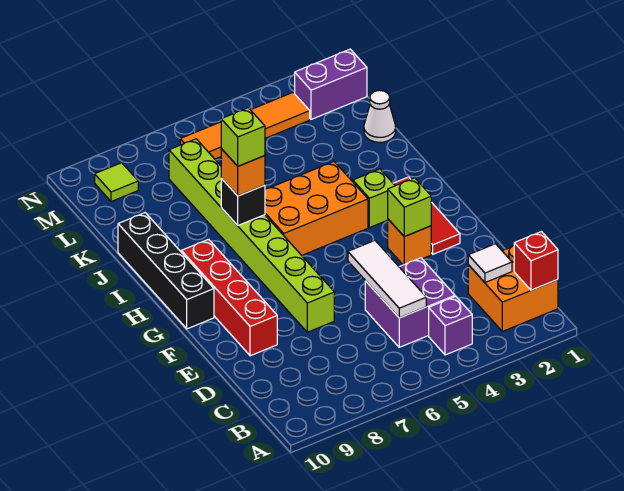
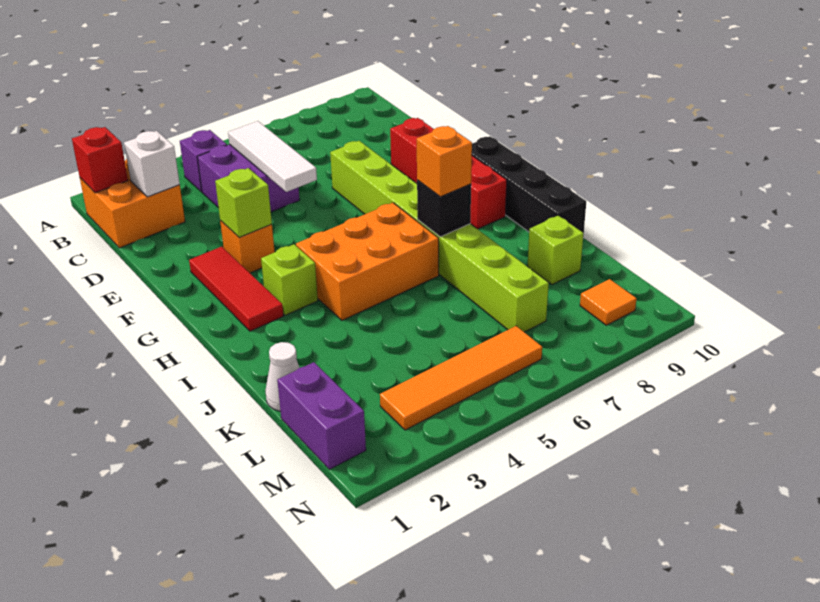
white 1x1 tile [468,244,512,283] -> white 1x1 brick [124,131,180,197]
lime 1x1 brick [221,108,265,166] -> lime 1x1 brick moved to [527,216,584,285]
purple 1x2 brick [294,49,367,119] -> purple 1x2 brick turned to [277,362,366,469]
lime 1x1 tile [95,163,138,202] -> orange 1x1 tile [580,279,637,325]

